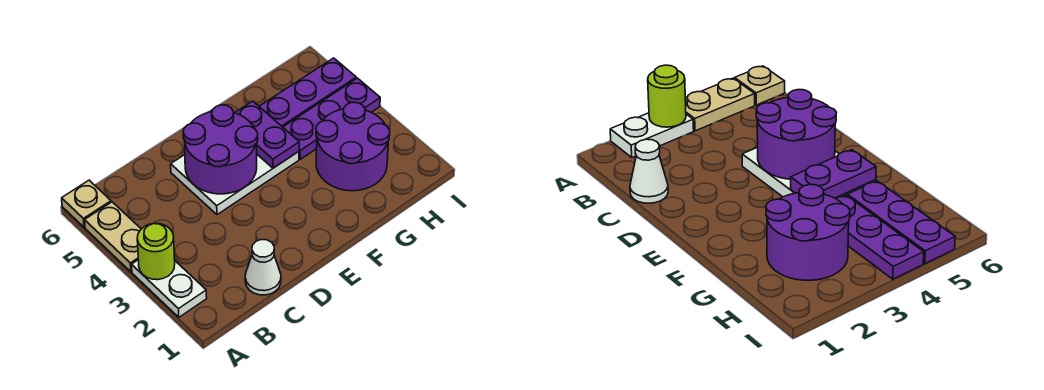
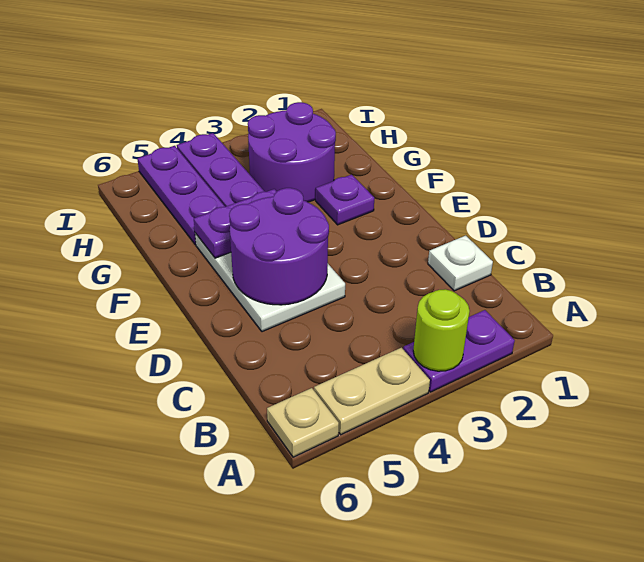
white 1x2 plate [132,260,207,317] -> purple 1x2 plate [403,310,515,392]
white 1x1 cone [245,240,281,295] -> white 1x1 plate [428,236,493,291]
none -> purple 1x1 plate [316,175,374,225]

